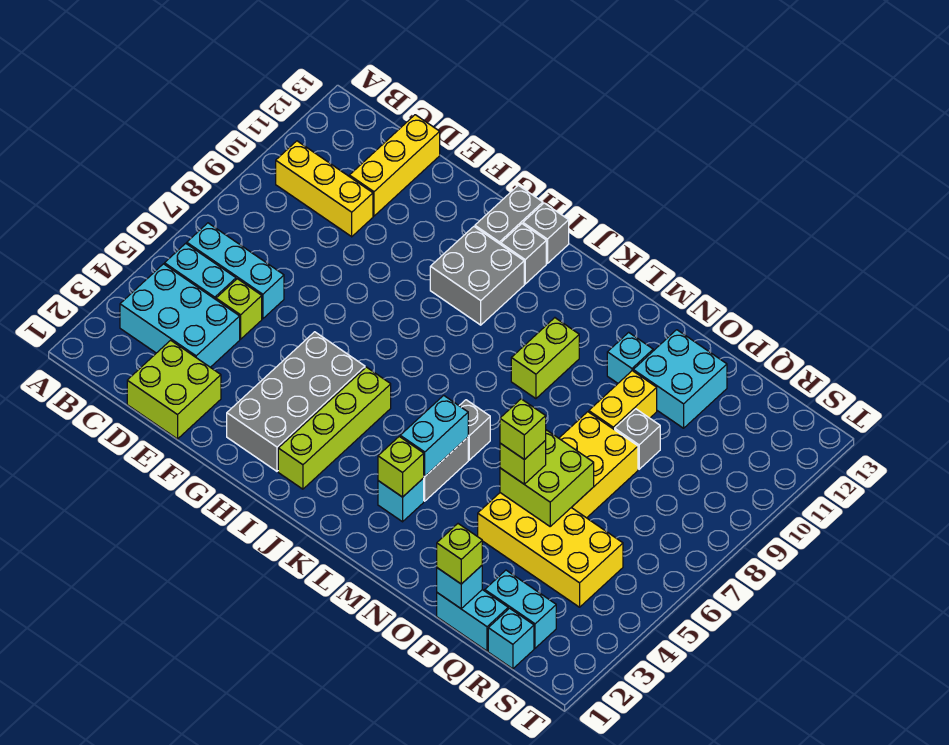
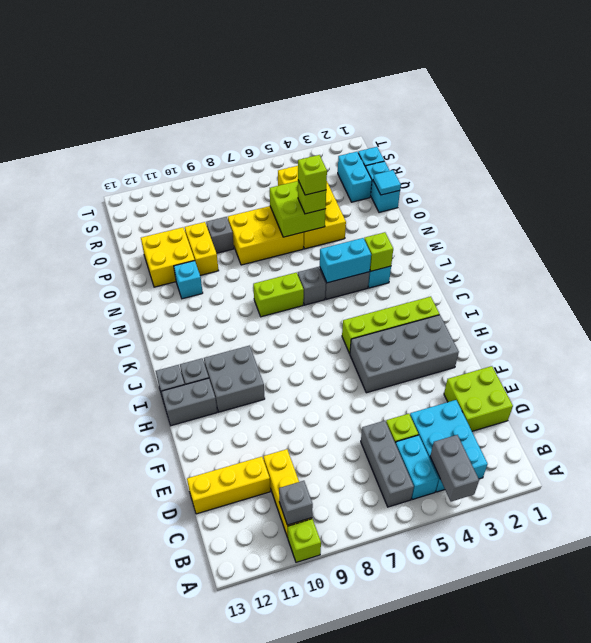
none -> grey 1x2 brick [430,435,479,502]
cyan 1x3 brick [187,223,284,319] -> grey 1x3 brick [361,421,414,507]
none -> grey 1x1 brick [279,481,313,525]
lime 1x2 brick [511,318,579,399] -> lime 1x2 brick moved to [253,273,304,317]
yellow 1x2 brick [589,371,657,430] -> yellow 1x2 brick turned to [185,222,219,275]
cyan 2x2 brick [633,330,727,428] -> yellow 2x2 brick [141,227,195,287]
cyan 1x1 brick [437,566,482,608] -> cyan 1x1 tile [373,170,401,195]
lime 1x1 brick [437,524,482,584] -> lime 1x1 brick moved to [288,519,321,562]

